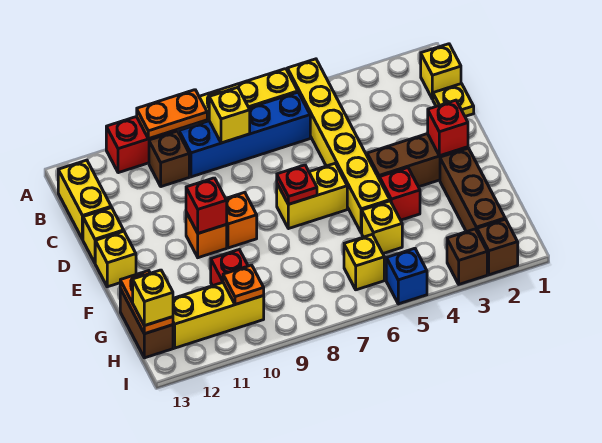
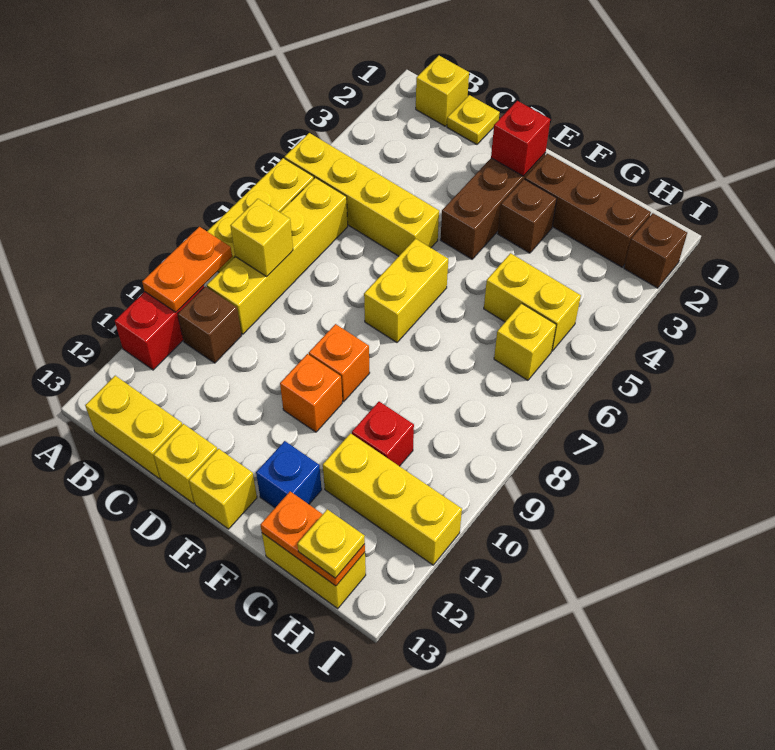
yellow 1x6 brick [287,59,390,233] -> yellow 1x4 brick [285,133,439,256]
blue 1x4 brick [179,92,310,177] -> yellow 1x4 brick [207,178,348,334]
red 1x1 plate [277,165,317,204] -> none
red 1x1 brick [186,178,227,233] -> none
red 1x1 brick [380,168,420,220] -> none
yellow 1x1 brick [362,201,402,253] -> yellow 1x2 brick [484,253,581,351]
brown 1x2 brick [120,289,173,358] -> yellow 1x2 brick [262,533,366,609]
yellow 1x3 brick [173,283,264,348] -> yellow 1x3 brick turned to [323,433,462,565]
orange 1x1 plate [223,265,264,305] -> none
yellow 1x1 brick [133,270,173,326] -> yellow 1x1 plate [297,509,365,578]
brown 1x1 brick [447,229,487,284] -> brown 1x1 brick moved to [498,179,557,253]
blue 1x1 brick [386,248,427,304] -> blue 1x1 brick moved to [256,441,322,508]

